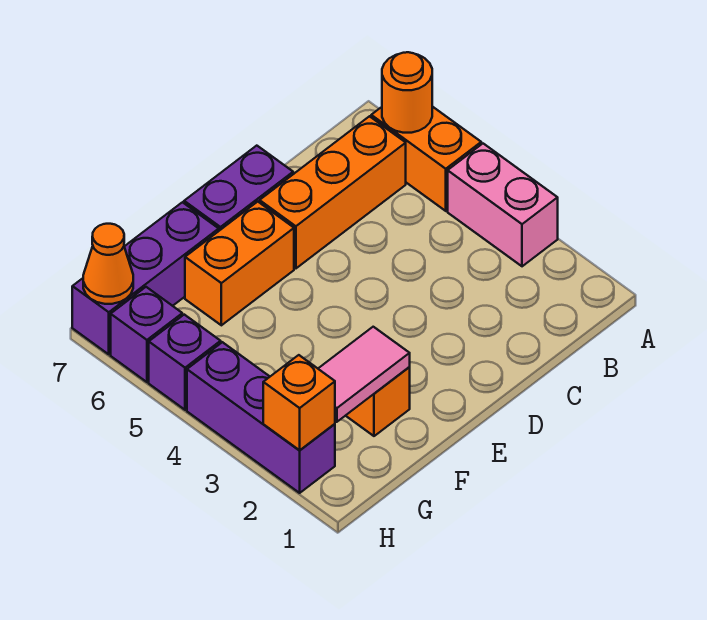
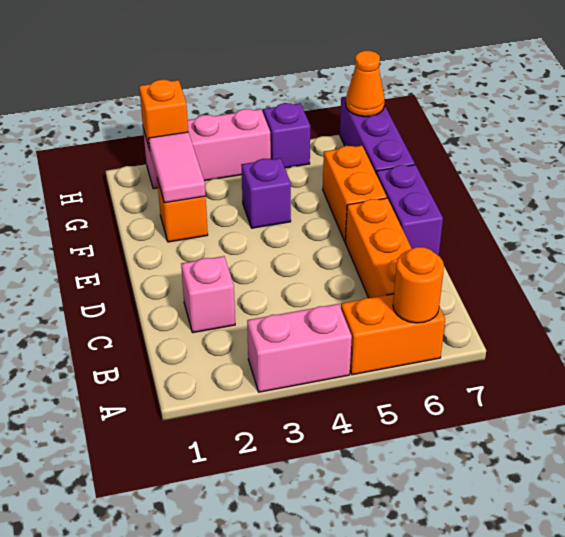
none -> pink 1x1 brick [181,256,235,333]
purple 1x3 brick [187,342,335,493] -> pink 1x3 brick [143,109,271,189]
purple 1x1 brick [111,287,182,382] -> purple 1x1 brick moved to [241,158,291,228]

